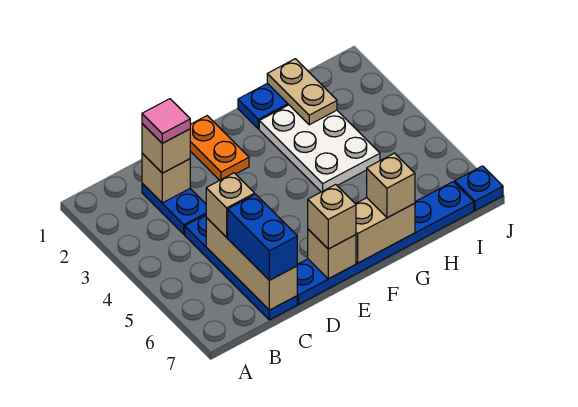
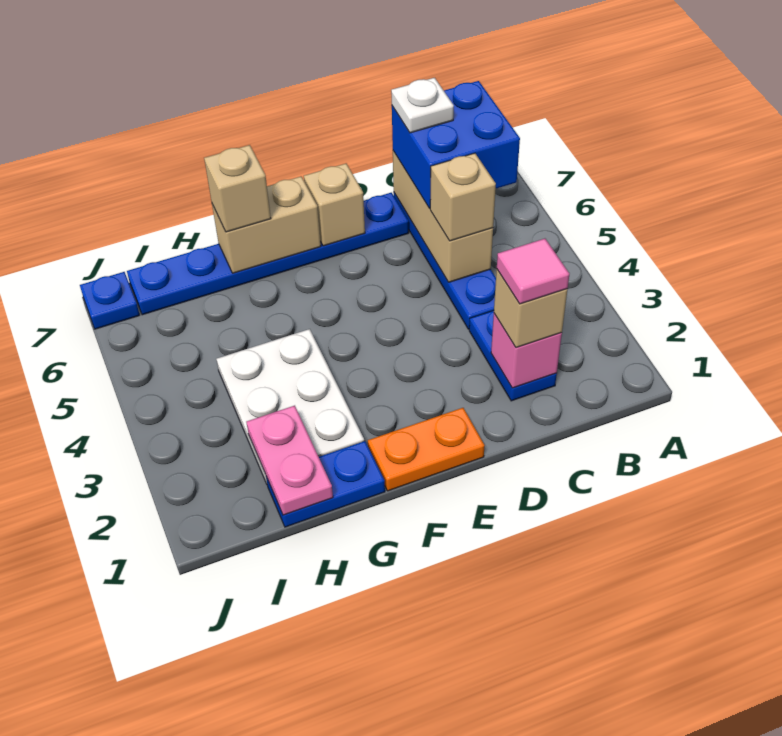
tan 1x1 brick [142,153,190,203] -> pink 1x1 brick [491,314,562,388]
blue 1x2 brick [228,194,297,280] -> blue 2x2 brick [392,81,520,209]
none -> white 1x1 plate [391,78,454,133]
orange 1x2 plate [190,116,249,180] -> orange 1x2 plate turned to [368,408,485,491]
tan 1x1 brick [308,184,356,249] -> none
tan 1x2 plate [267,59,337,125] -> pink 1x2 plate [247,406,333,515]

